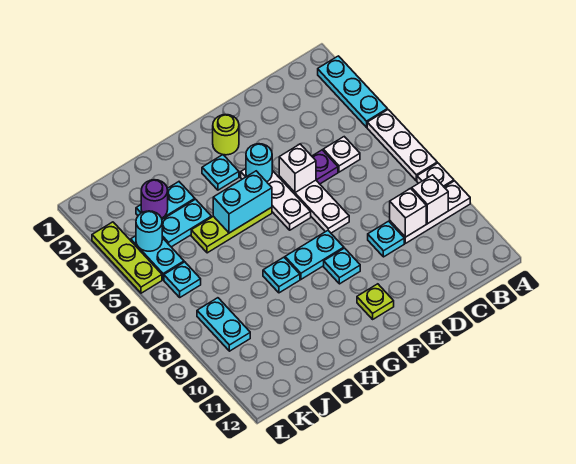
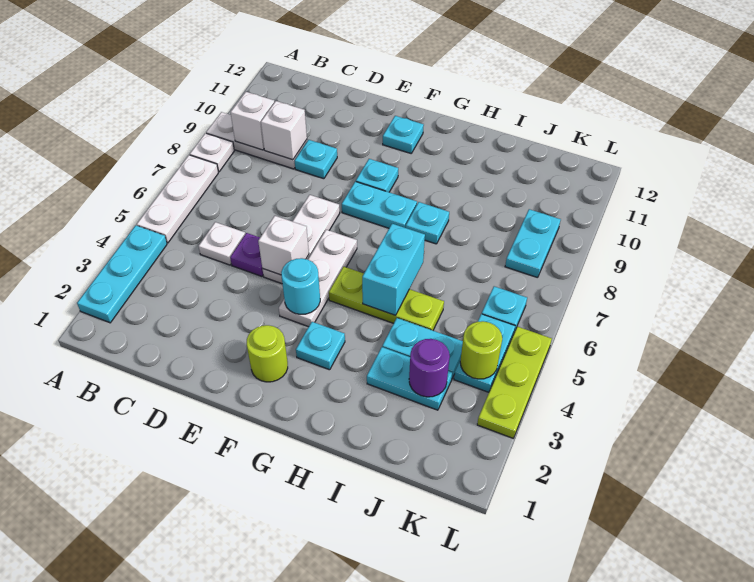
lime 1x1 plate [357,284,394,319] -> cyan 1x1 plate [383,116,424,153]
cyan 1x2 brick [213,171,272,233] -> cyan 1x2 brick turned to [362,224,425,315]
cyan 1x1 round brick [136,211,162,251] -> lime 1x1 round brick [460,321,502,379]

